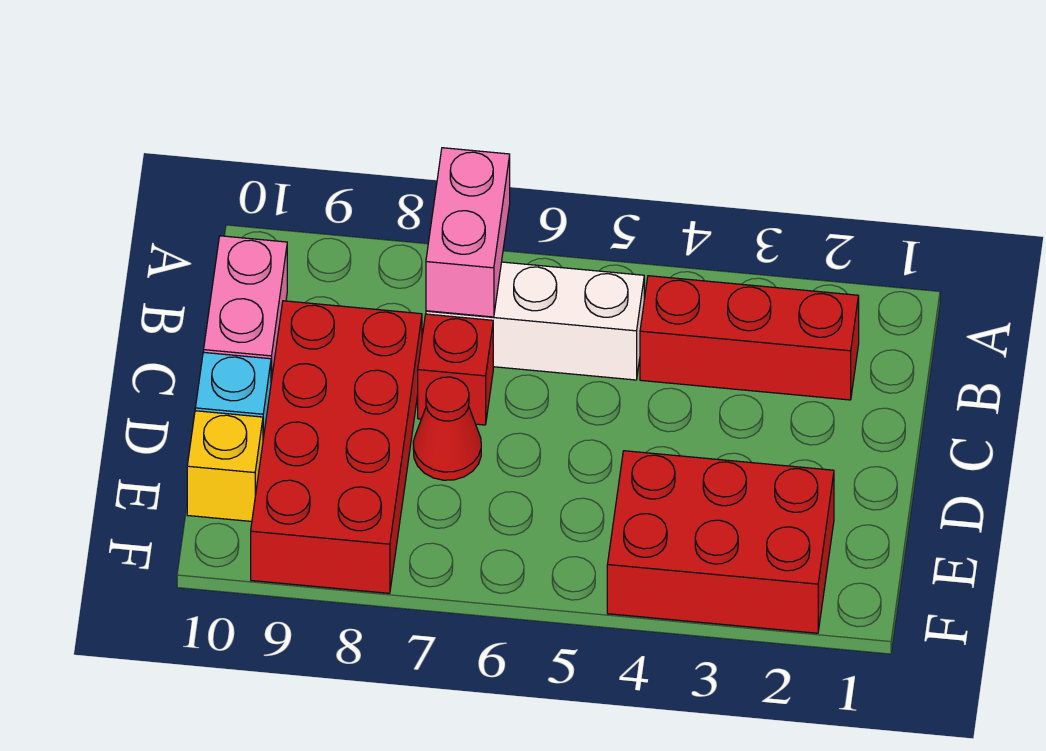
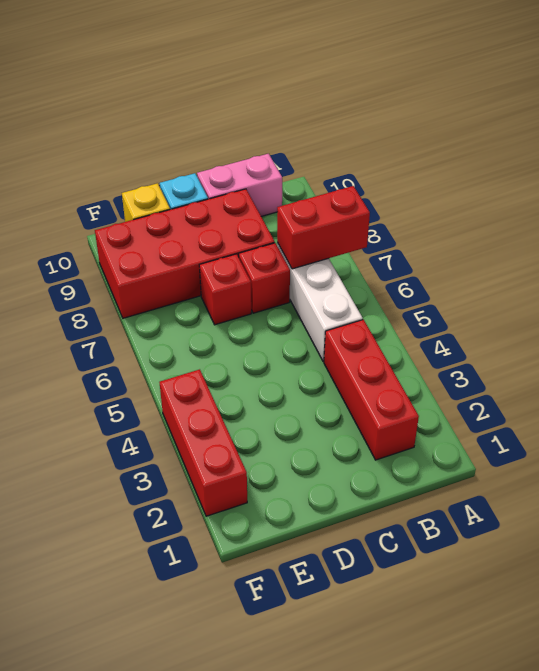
pink 1x2 brick [426,148,510,317] -> red 1x2 brick [277,186,370,269]
red 1x1 cone [413,377,481,480] -> red 1x1 brick [199,254,251,325]
red 2x3 brick [607,451,834,633] -> red 1x3 brick [160,369,247,516]

